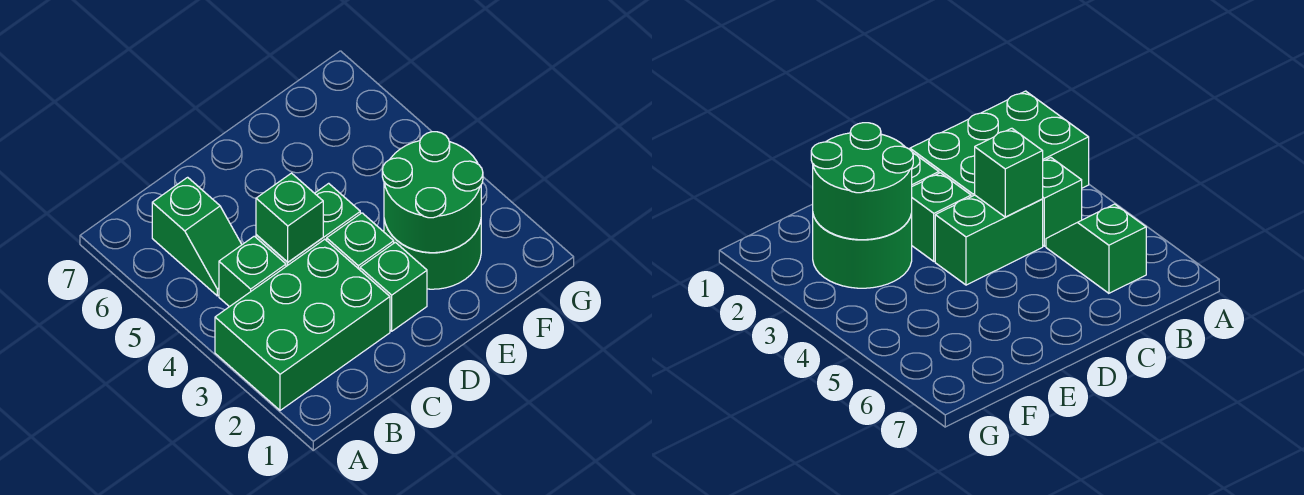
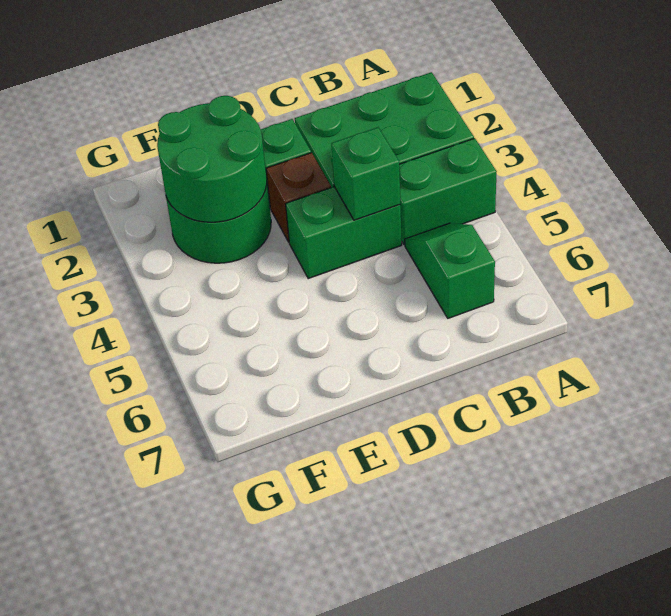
green 1x1 brick [219,236,286,307] -> green 1x2 brick [399,138,497,245]
green 1x1 brick [327,213,394,270] -> brown 1x1 brick [266,153,331,242]

